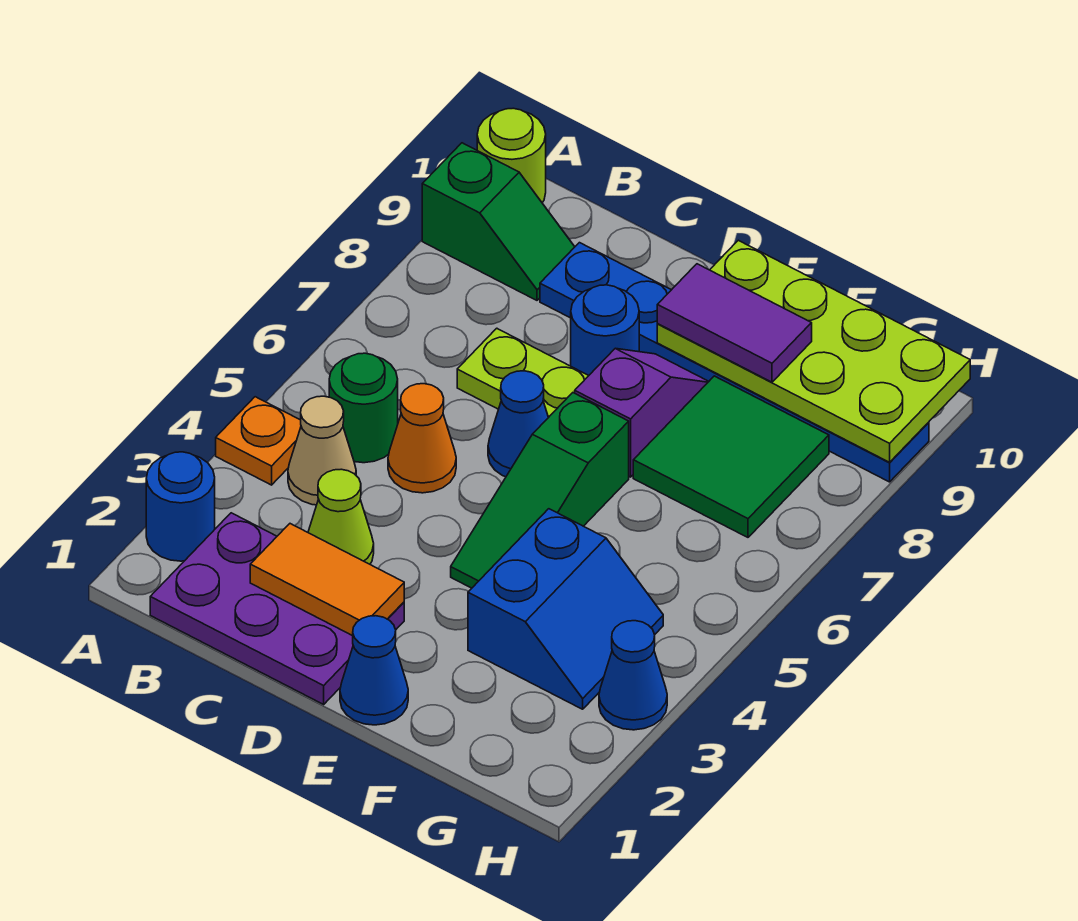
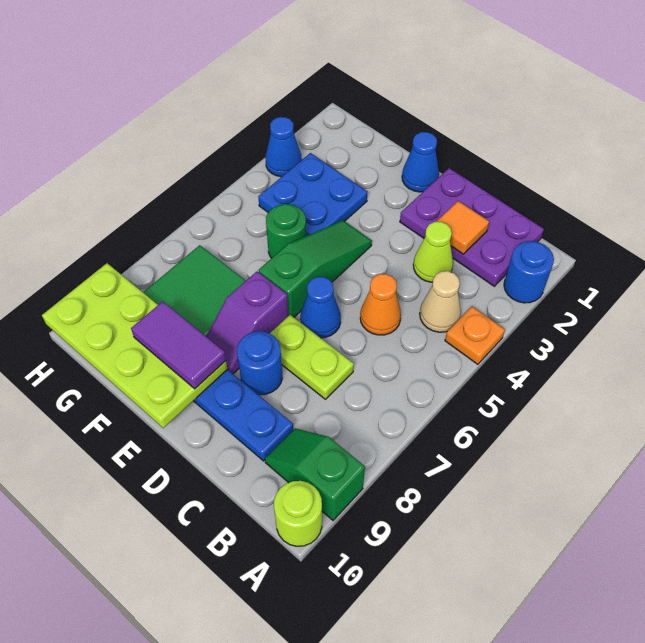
green 1x1 round brick [329,353,398,463] -> green 1x1 round brick moved to [266,204,306,258]
orange 1x2 tile [250,524,404,636] -> orange 1x1 tile [436,201,489,254]
blue 2x2 slope [468,509,663,709] -> blue 2x2 plate [258,153,368,236]

